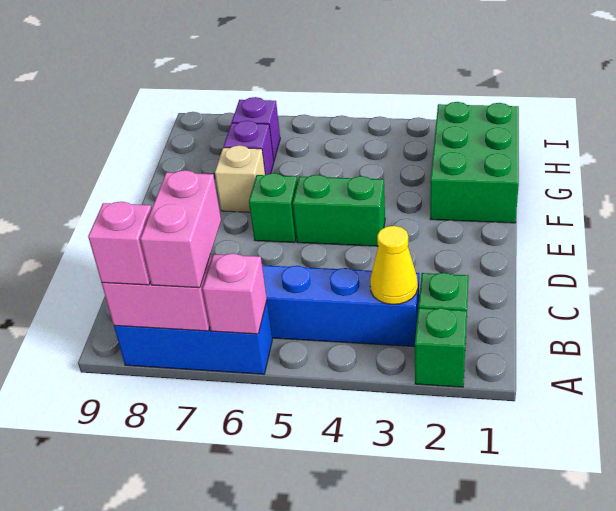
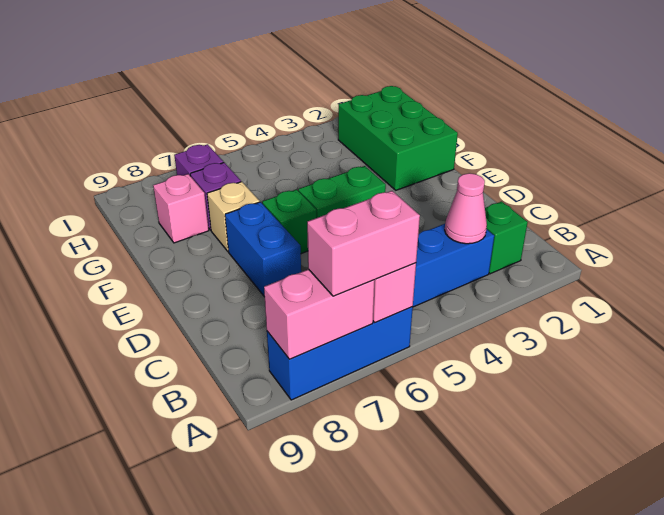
green 1x1 brick [415,308,467,387] -> none
pink 1x2 brick [140,170,221,288] -> pink 1x2 brick turned to [307,191,420,296]
pink 1x1 brick [88,202,152,285] -> pink 1x1 brick moved to [153,174,209,243]
yellow 1x1 cone [370,226,418,304] -> pink 1x1 cone [445,173,487,244]
none -> blue 1x2 brick [225,202,301,296]

